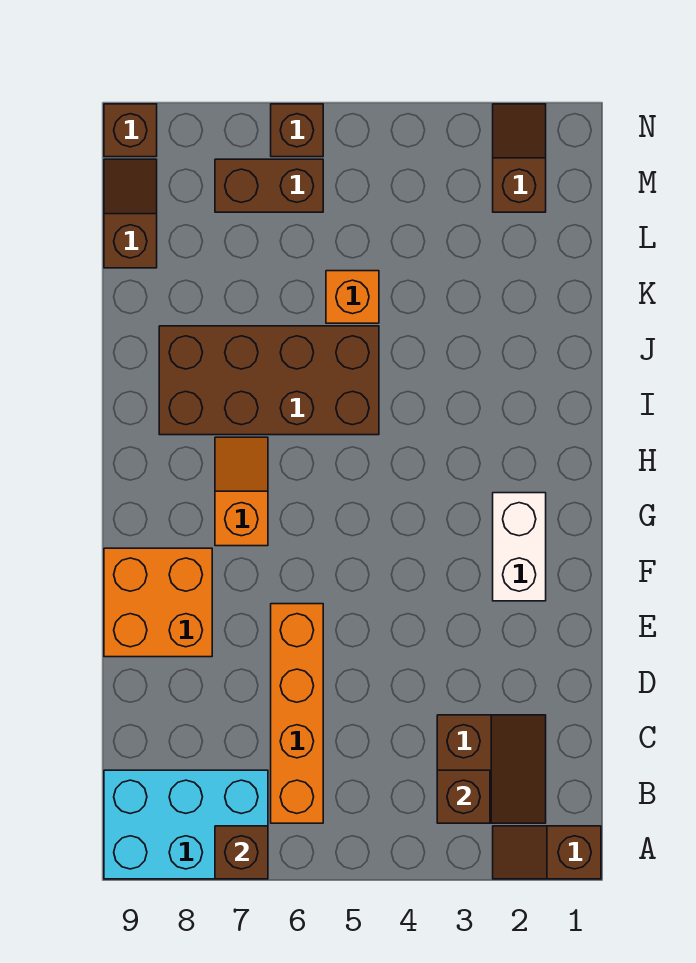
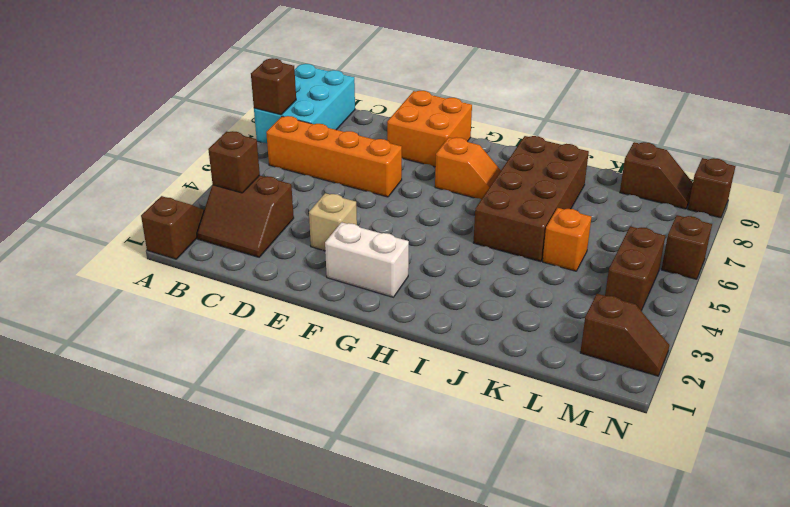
none -> tan 1x1 brick [309,193,357,251]
brown 1x2 brick [215,159,323,212] -> brown 1x2 brick moved to [605,226,665,311]

